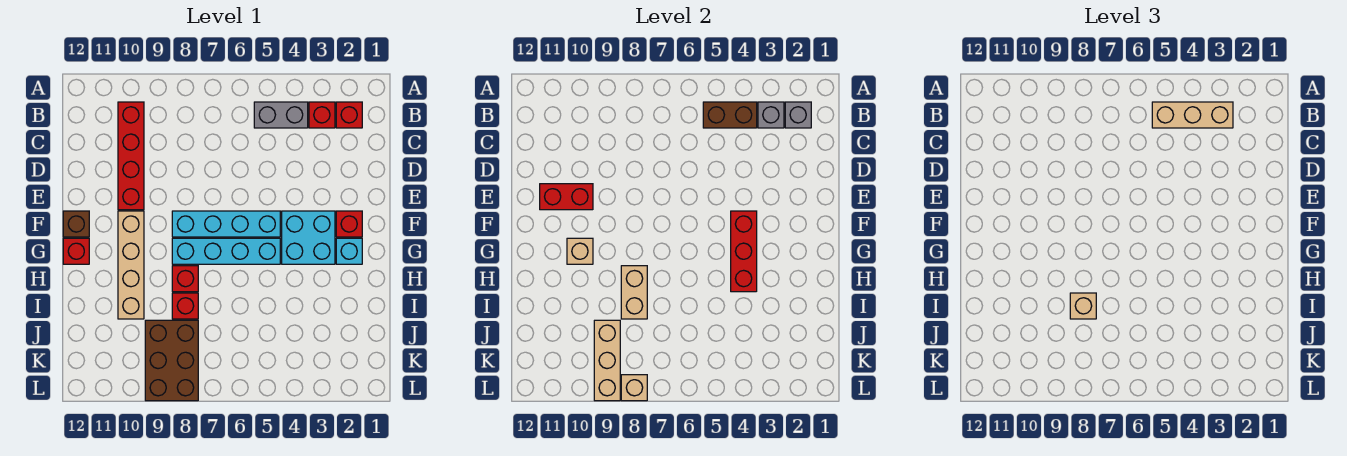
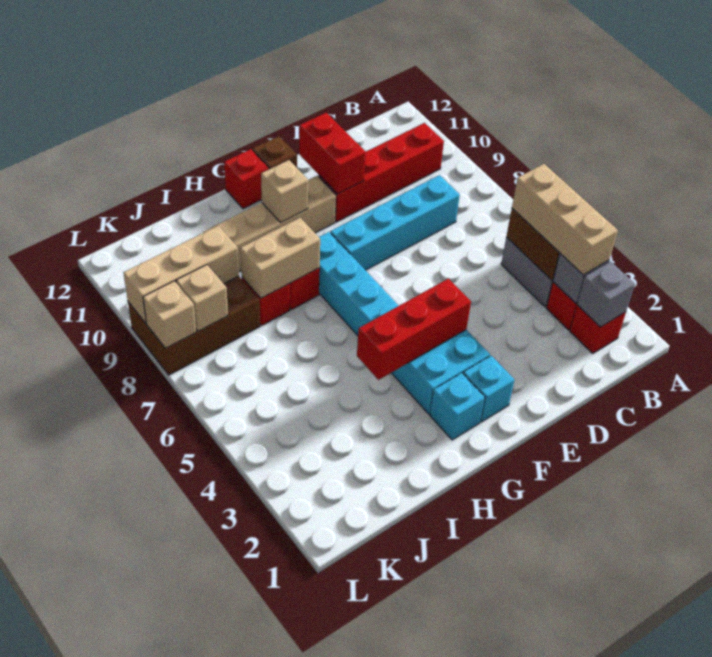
red 1x1 brick [336,211,362,237] -> cyan 1x1 brick [463,356,514,422]
cyan 1x4 brick [172,211,280,237] -> cyan 1x4 brick turned to [330,175,460,270]
tan 1x1 brick [1070,293,1096,319] -> tan 1x1 brick moved to [176,265,228,331]

